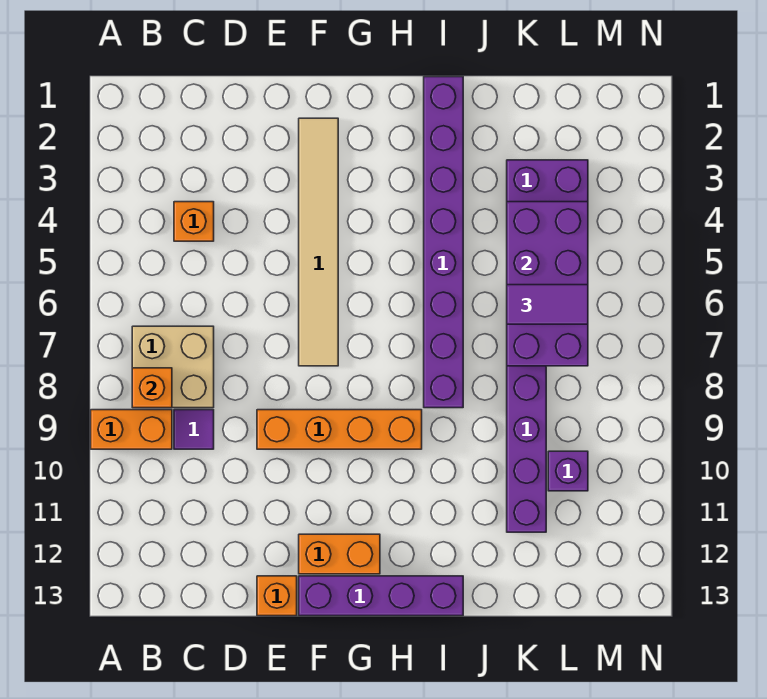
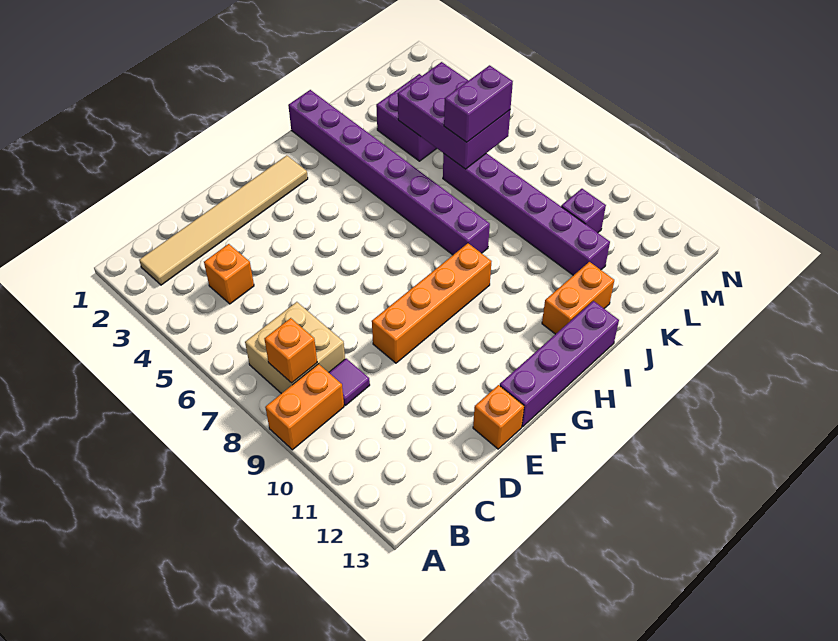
tan 1x6 tile [299,118,338,366] -> tan 1x6 tile turned to [139,155,308,285]
orange 1x2 brick [299,534,380,574] -> orange 1x2 brick moved to [542,262,614,334]
purple 2x4 brick [507,202,588,366] -> purple 2x3 brick [398,62,510,169]
purple 1x2 tile [507,285,588,324] -> purple 1x2 brick [444,65,513,142]

